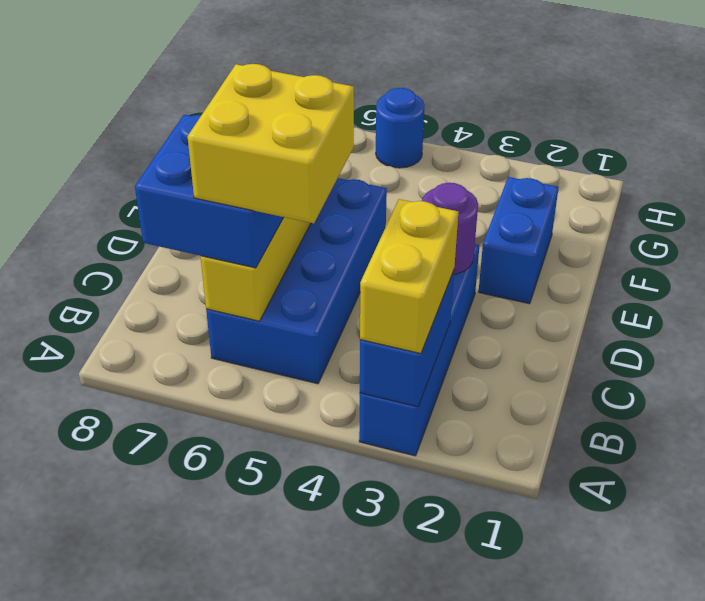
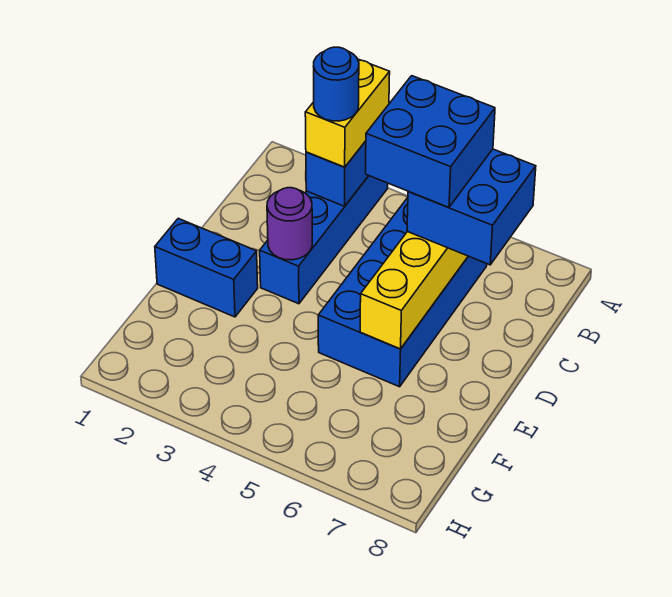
yellow 2x2 brick [188,64,354,223] -> blue 2x2 brick [366,76,495,208]
blue 1x2 brick [479,177,559,304] -> blue 1x2 brick turned to [155,218,258,317]
blue 1x1 round brick [376,88,425,168] -> blue 1x1 round brick moved to [314,47,359,121]

